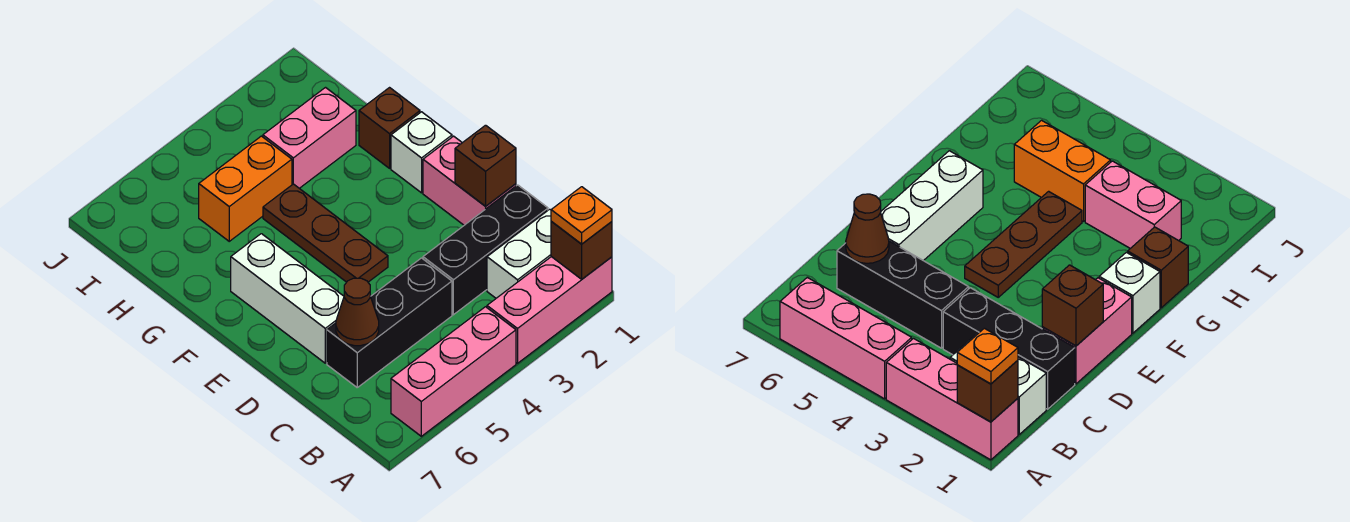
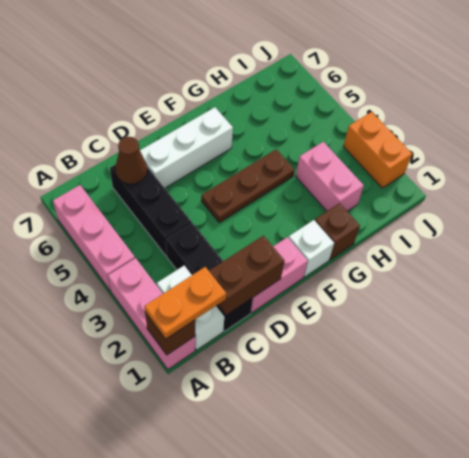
orange 1x1 plate [551,187,612,244] -> orange 1x2 plate [144,267,226,339]
brown 1x1 brick [455,125,516,206] -> brown 1x2 brick [209,236,284,315]
orange 1x2 brick [199,136,292,241] -> orange 1x2 brick moved to [343,112,412,188]

